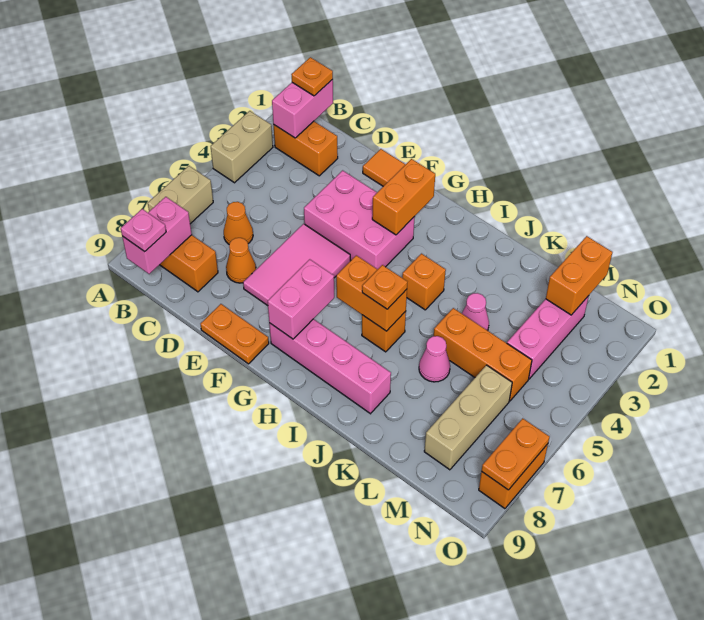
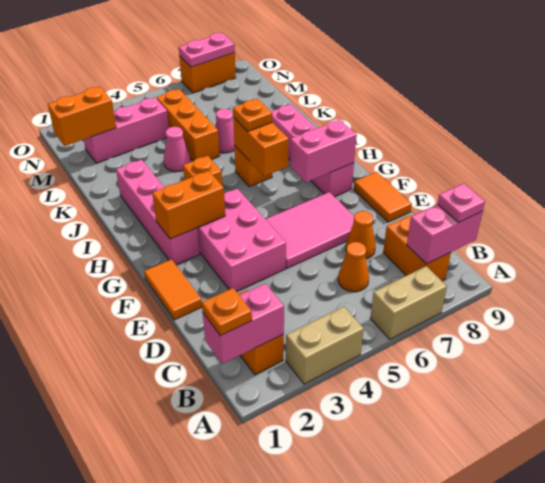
orange 1x2 plate [200,304,269,364] -> orange 1x2 tile [354,172,412,222]
none -> pink 1x4 brick [116,160,200,265]
tan 1x3 brick [424,365,512,470] -> none
orange 1x2 plate [482,418,550,490] -> pink 1x2 plate [179,33,235,67]

